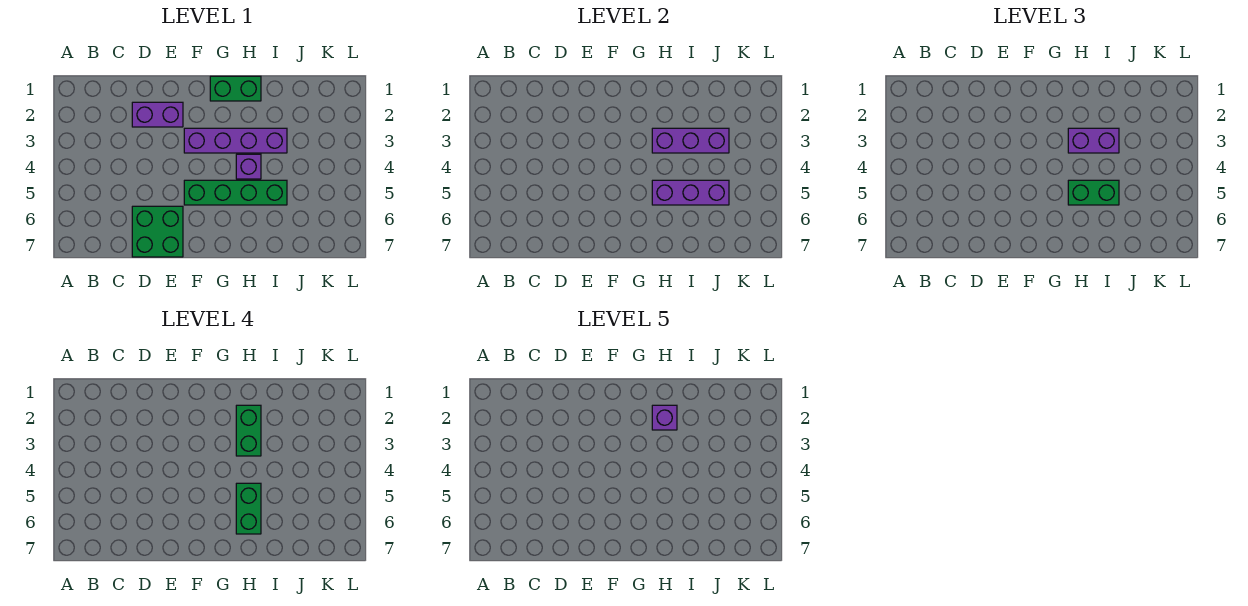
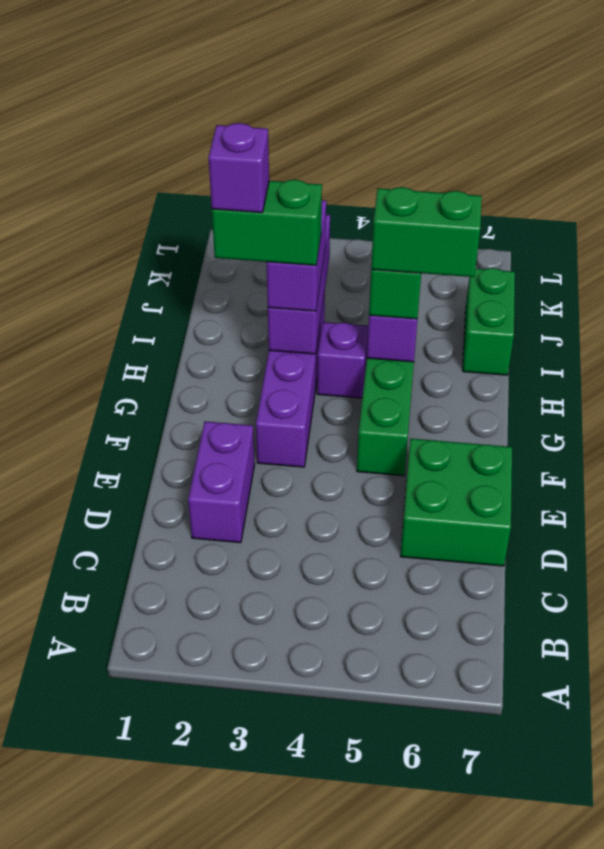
green 1x2 brick [210,76,261,101] -> green 1x2 brick moved to [463,268,515,375]

